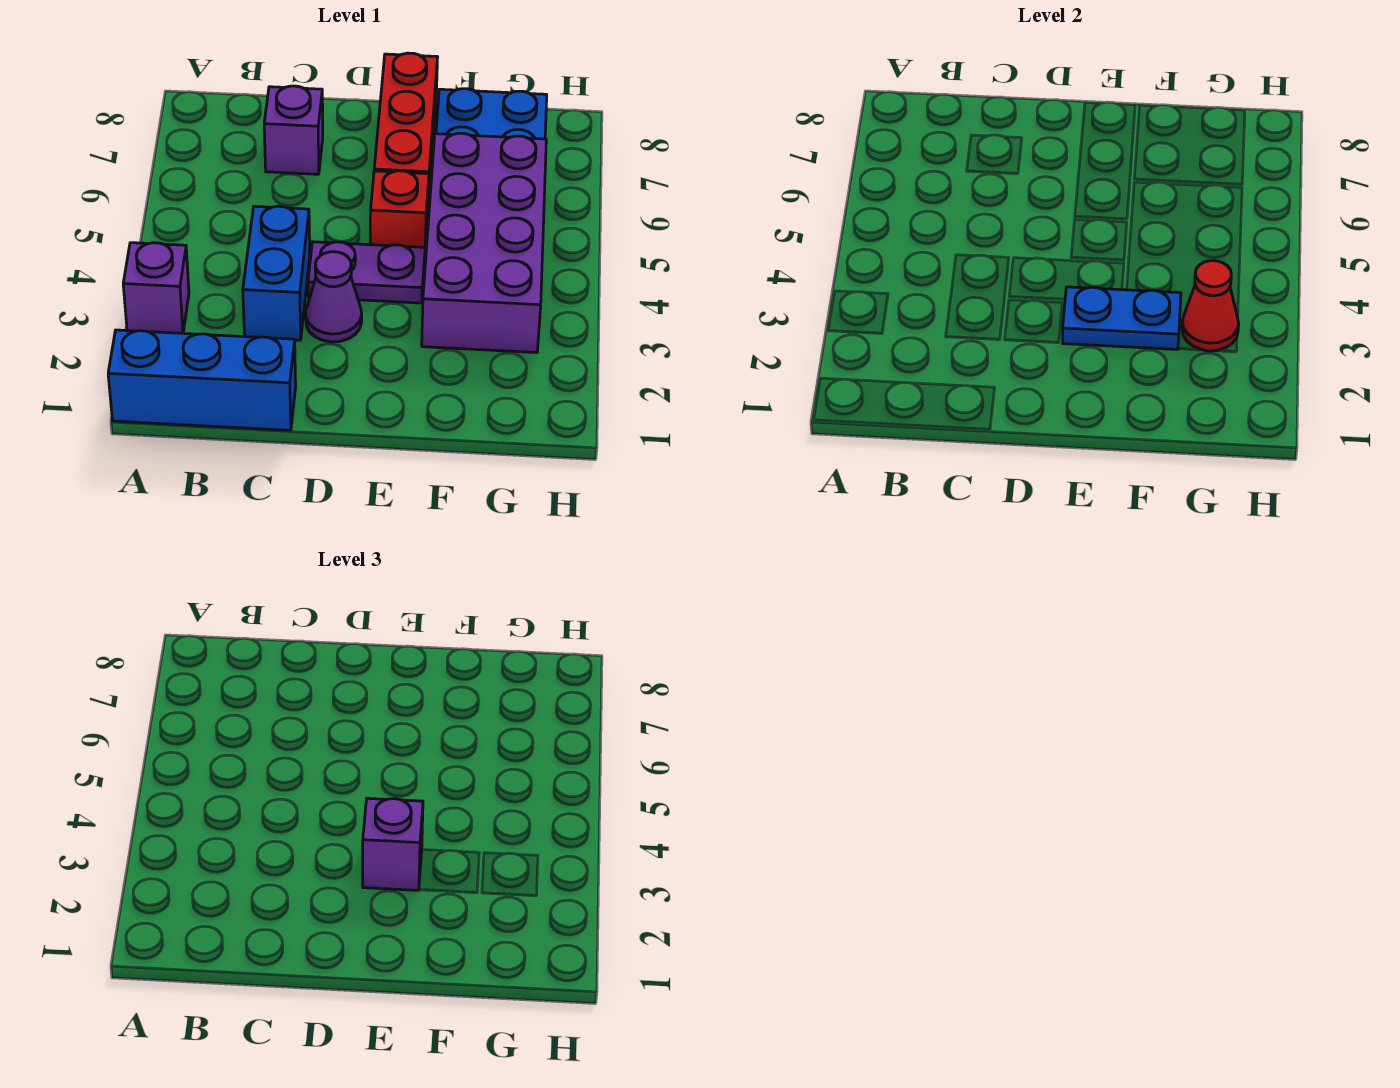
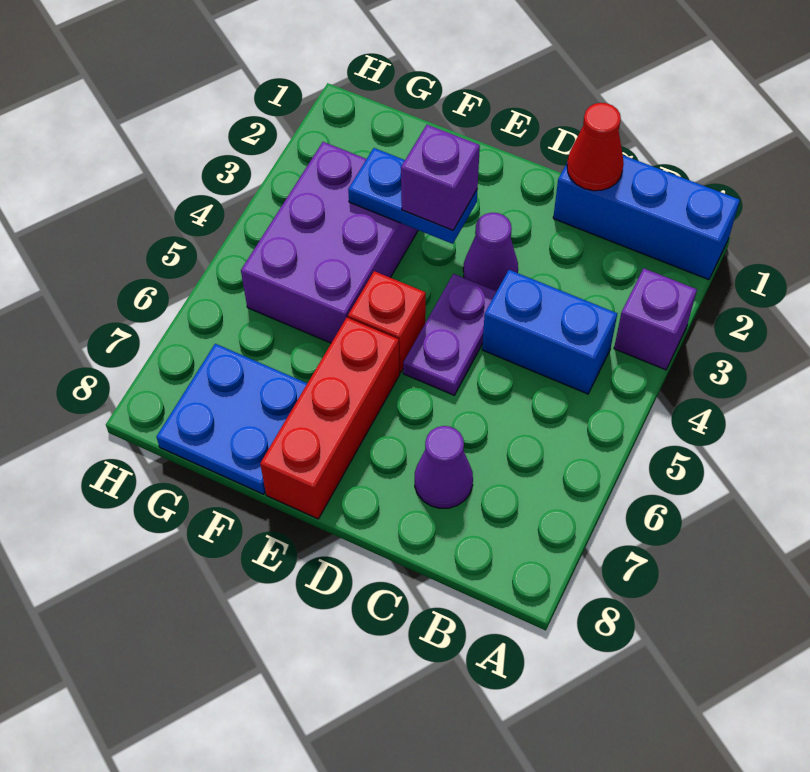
blue 1x2 brick [243,206,310,340] -> blue 1x2 brick turned to [482,270,617,394]
purple 1x1 brick [264,86,323,174] -> purple 1x1 cone [415,426,473,508]
purple 1x2 plate [308,242,425,303] -> purple 1x2 plate turned to [403,274,497,395]
purple 2x4 brick [422,133,546,353] -> purple 2x3 brick [241,142,418,343]
red 1x1 cone [1182,261,1239,351] -> red 1x1 cone moved to [567,103,624,191]

